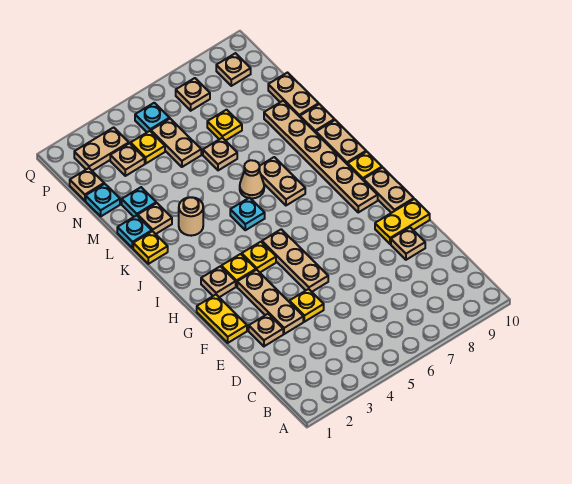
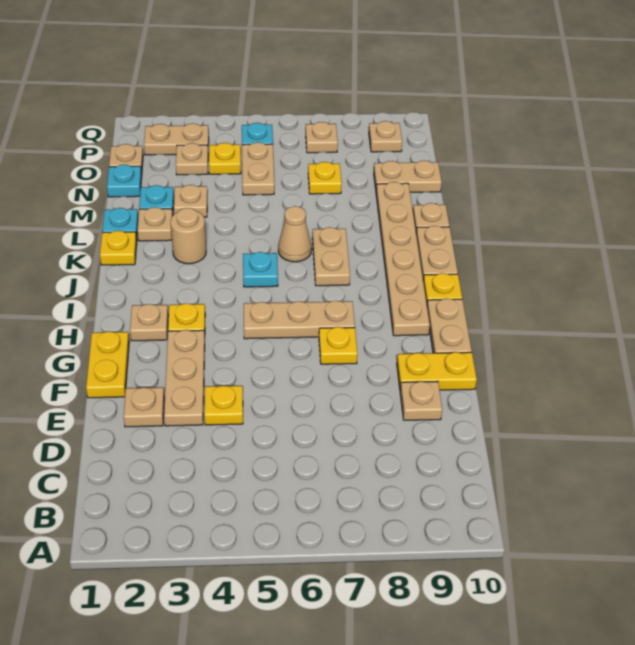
tan 1x3 plate [262,229,328,292] -> tan 1x3 plate turned to [244,301,355,339]
yellow 1x1 plate [242,242,276,272] -> yellow 1x1 plate moved to [319,327,357,364]
tan 1x1 plate [203,138,237,170] -> tan 1x1 plate moved to [174,185,207,217]
tan 1x2 plate [268,73,319,117] -> tan 1x2 plate turned to [374,160,442,192]

